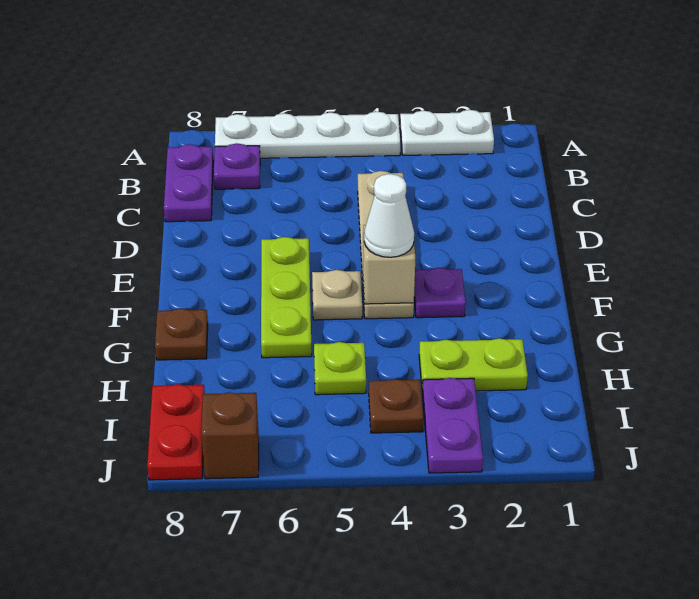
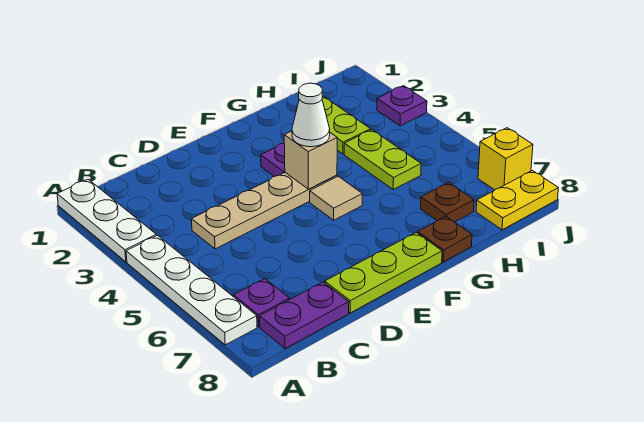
white 1x2 plate [400,110,494,155] -> white 1x3 plate [57,179,156,262]
lime 1x3 plate [261,237,312,358] -> lime 1x3 plate moved to [325,232,442,313]
tan 1x1 plate [312,270,362,320] -> tan 1x1 tile [310,176,362,220]
lime 1x1 plate [314,342,366,395] -> lime 1x2 plate [344,130,421,189]
purple 1x2 plate [422,378,483,473] -> purple 1x1 plate [377,86,427,126]
brown 1x1 plate [369,379,423,433] -> brown 1x1 plate moved to [420,182,474,222]
red 1x2 plate [147,384,205,480] -> yellow 1x2 plate [476,170,558,230]
brown 1x1 brick [201,392,259,479] -> yellow 1x1 brick [478,128,533,190]

